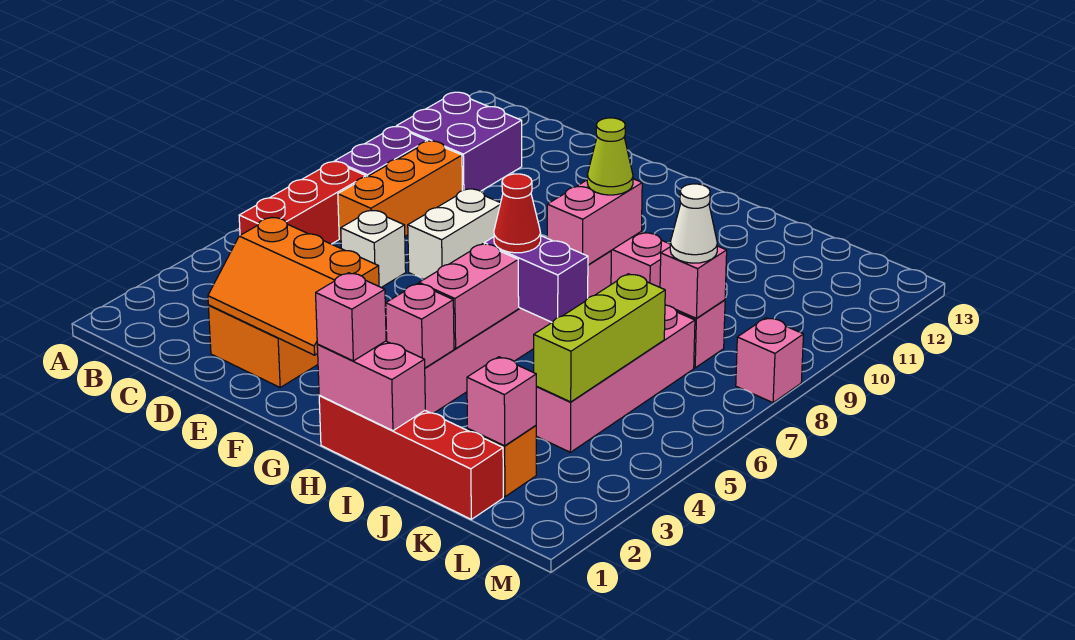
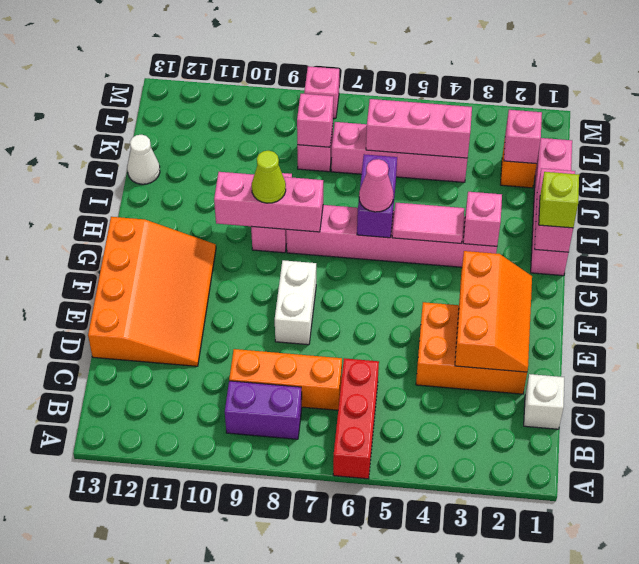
red 1x3 brick [239,162,366,244] -> red 1x3 brick turned to [333,358,379,479]
purple 2x2 brick [396,92,522,191] -> none
white 1x1 brick [341,210,406,288] -> white 1x1 brick moved to [524,374,564,429]
none -> orange 3x4 slope [88,217,216,366]
white 1x2 brick [408,189,500,279] -> white 1x2 brick turned to [275,260,316,345]
red 1x4 brick [319,395,503,519] -> pink 1x4 brick [531,138,572,276]
pink 1x1 brick [316,273,386,361] -> lime 1x1 brick [539,172,579,228]
pink 1x2 brick [419,244,519,349] -> pink 1x2 tile [392,203,464,244]
red 1x1 cone [494,174,541,253] -> pink 1x1 cone [359,159,394,212]
pink 1x2 brick [547,179,642,265] -> pink 1x3 brick [214,172,323,232]
lime 1x3 brick [534,274,665,402] -> pink 1x3 brick [366,99,472,158]
white 1x1 cone [670,184,717,263] -> white 1x1 cone moved to [127,135,160,184]

